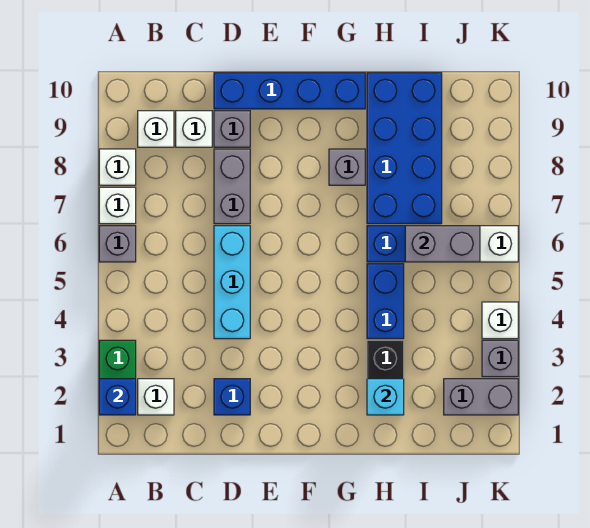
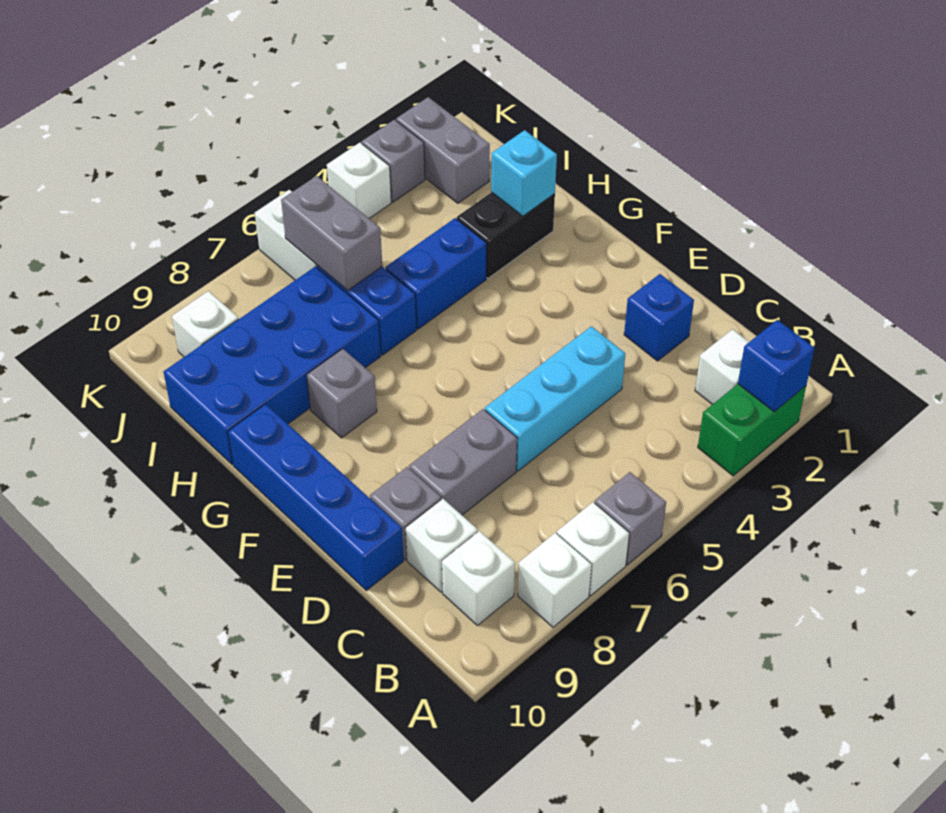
none -> white 1x1 brick [172,291,239,357]

